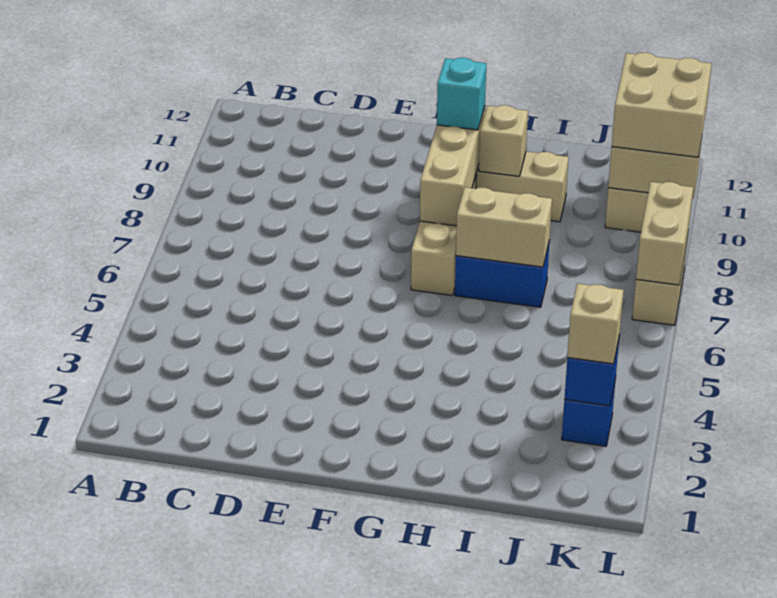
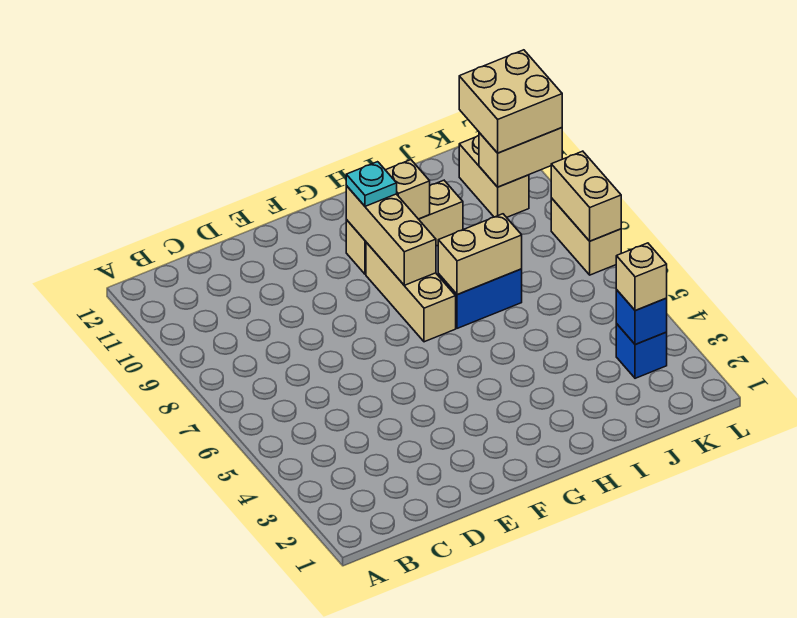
cyan 1x1 brick [437,58,486,130] -> cyan 1x1 plate [346,162,397,206]

